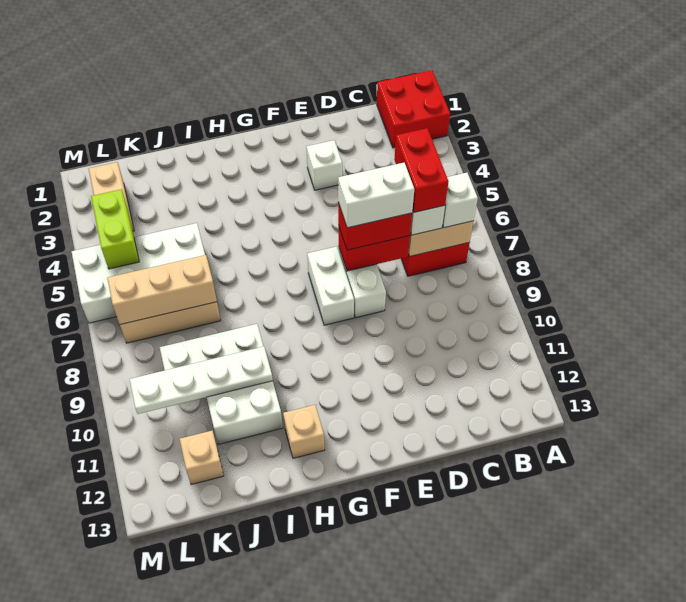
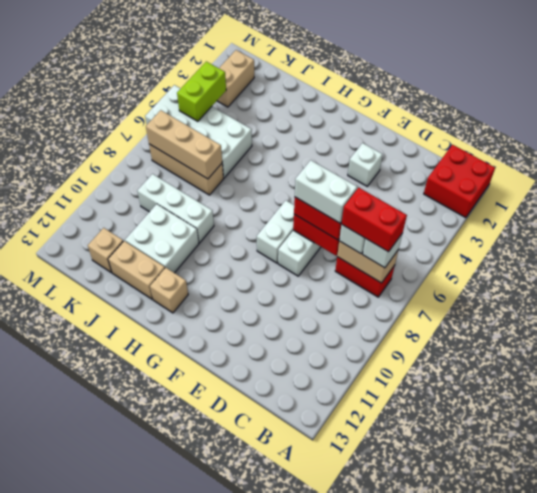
red 1x2 brick [394,128,448,212] -> red 1x2 brick turned to [342,188,407,252]
white 1x4 plate [130,347,273,414] -> none
none -> tan 1x2 brick [108,241,165,299]

